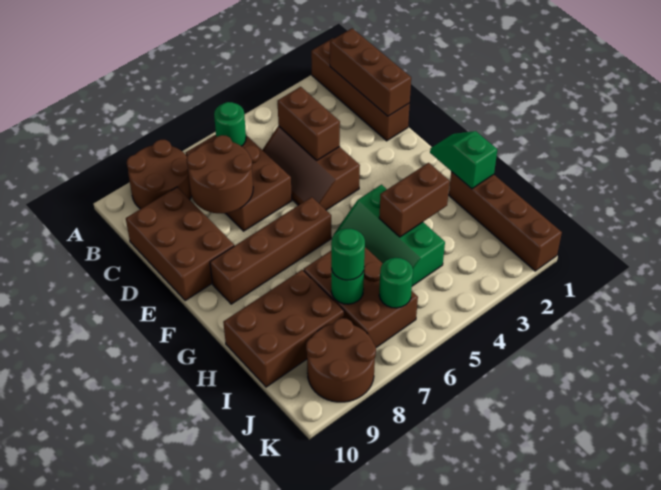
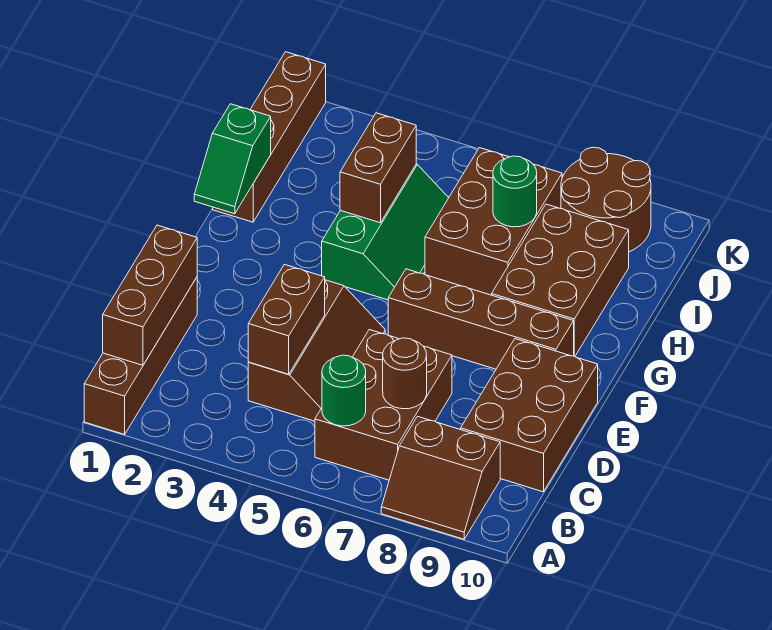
brown 2x2 round brick [127,140,192,209] -> brown 2x2 slope [381,416,500,539]
brown 2x2 round brick [186,135,253,213] -> brown 1x1 round brick [383,338,427,409]
brown 1x2 brick [379,163,450,237] -> brown 1x2 brick turned to [340,113,416,223]
brown 2x3 brick [223,270,344,387] -> brown 2x3 brick turned to [492,204,629,356]
green 1x1 round brick [331,228,365,280] -> none
green 1x1 round brick [379,258,413,308] -> none

